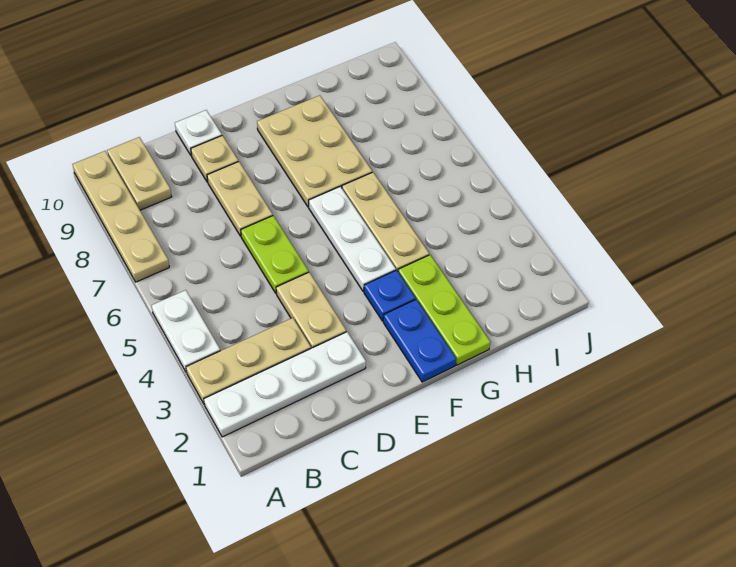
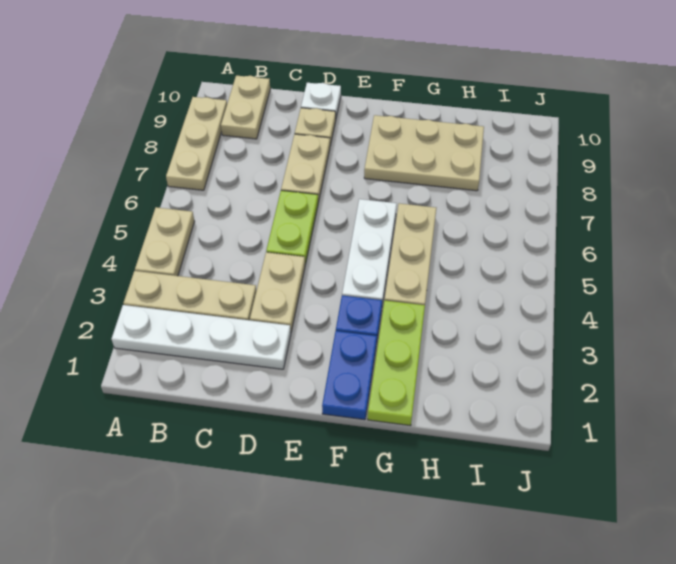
white 1x2 plate [151,290,220,373] -> tan 1x2 plate [135,207,194,276]
tan 1x4 plate [72,151,169,282] -> tan 1x3 plate [166,97,227,190]
tan 2x3 plate [257,95,372,207] -> tan 2x3 plate turned to [364,115,484,191]

